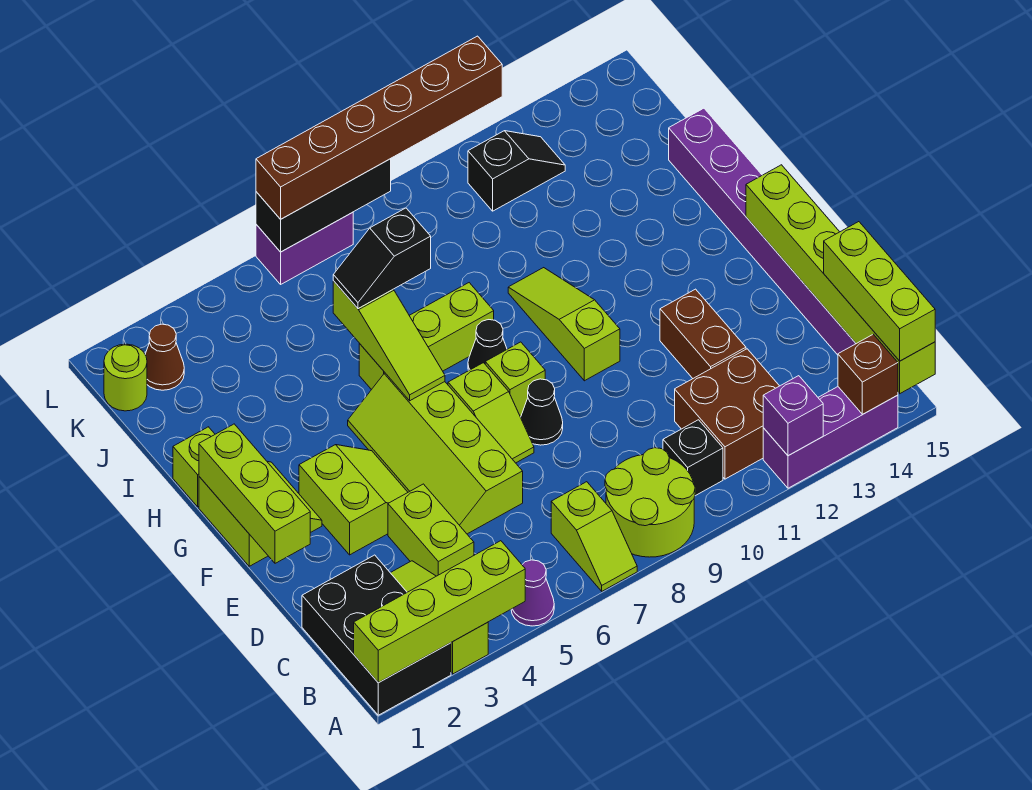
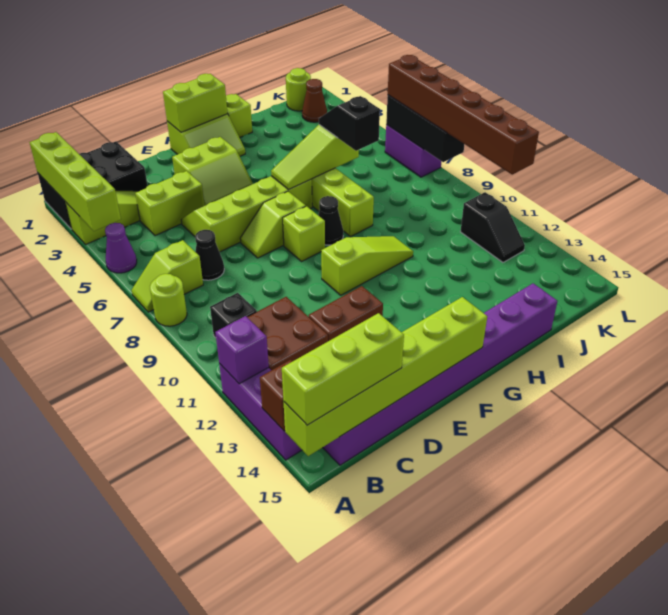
lime 2x2 round brick [605,448,695,557] -> lime 1x1 round brick [150,274,187,326]
lime 1x3 brick [199,424,310,563] -> lime 1x2 brick [163,74,227,132]
black 1x1 cone [521,379,563,445] -> black 1x1 cone moved to [195,230,224,280]

